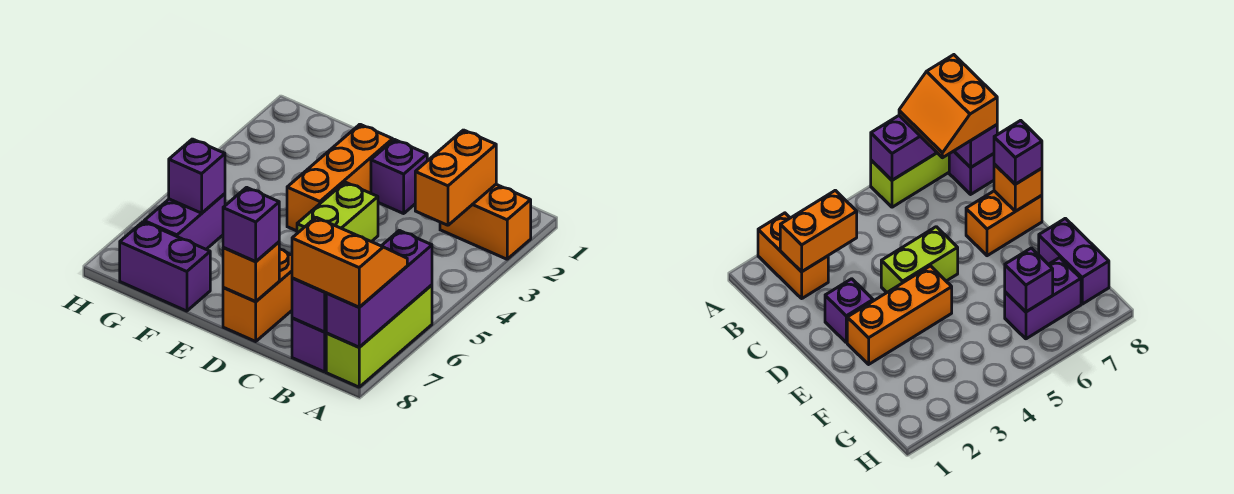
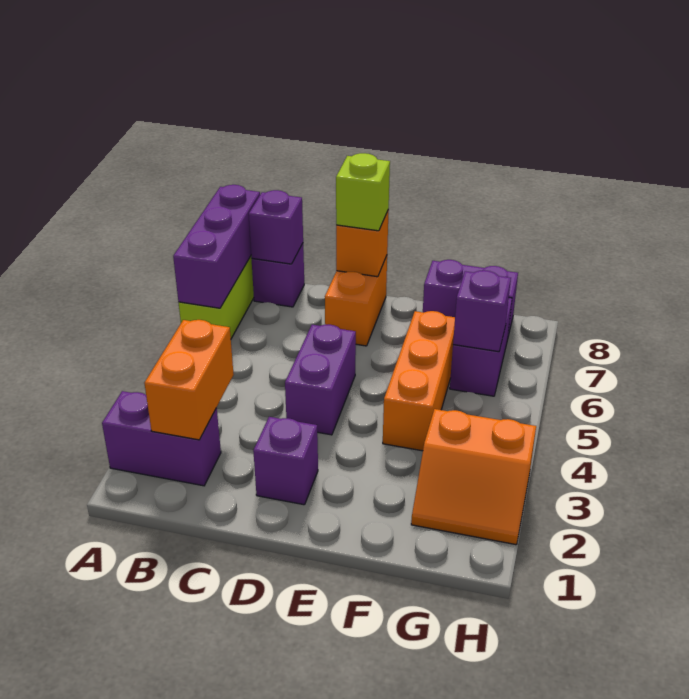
orange 1x2 brick [440,185,531,259] -> purple 1x2 brick [102,391,221,486]
orange 2x2 slope [292,217,407,307] -> orange 2x2 slope moved to [411,409,536,545]
lime 1x2 brick [297,182,378,242] -> purple 1x2 brick [285,324,356,435]
purple 1x1 brick [223,187,279,262] -> lime 1x1 brick [336,153,390,231]
orange 1x3 brick [287,124,393,231] -> orange 1x3 brick moved to [383,311,455,451]

